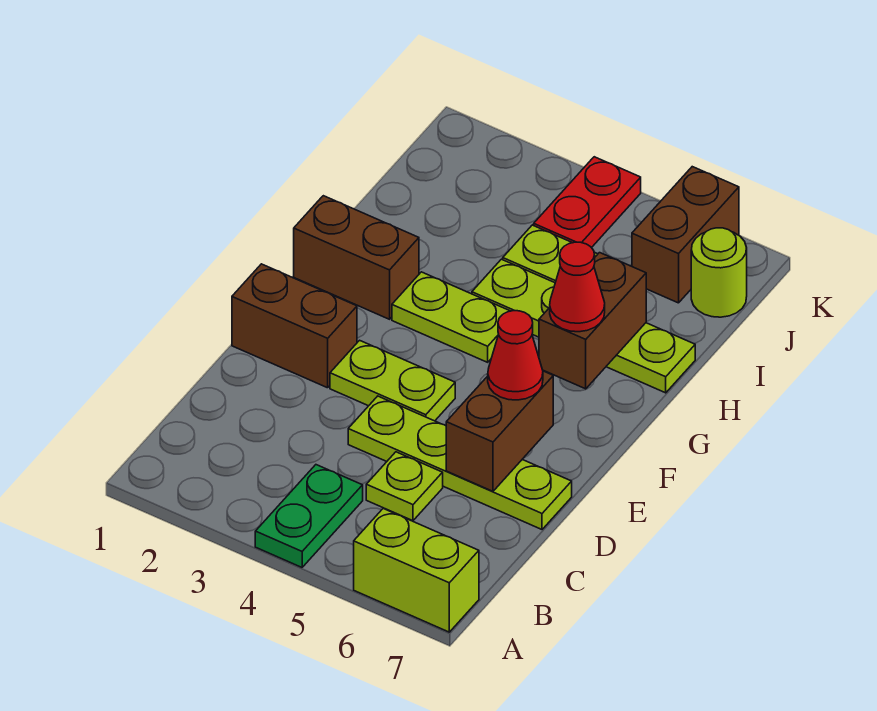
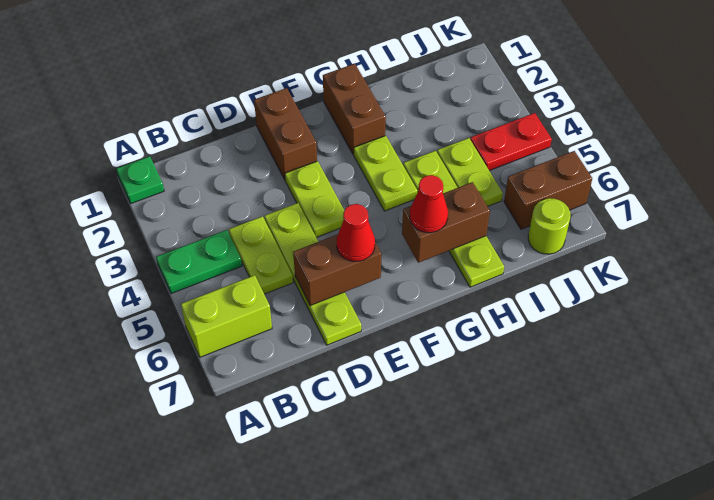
none -> green 1x1 plate [117,156,164,203]
lime 1x2 brick [354,509,479,632] -> lime 1x2 brick turned to [181,275,272,357]
lime 1x1 plate [366,452,443,521] -> lime 1x2 plate [229,216,293,294]

